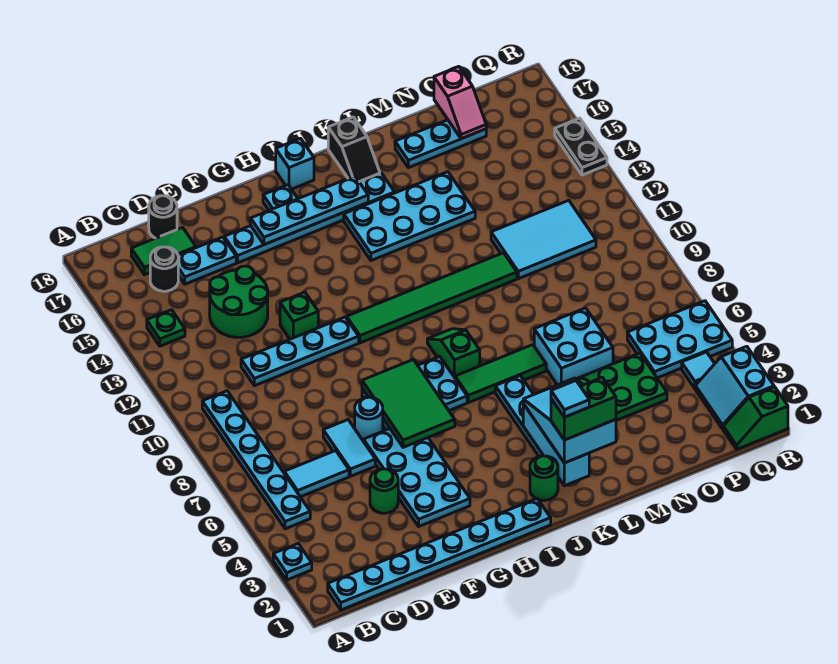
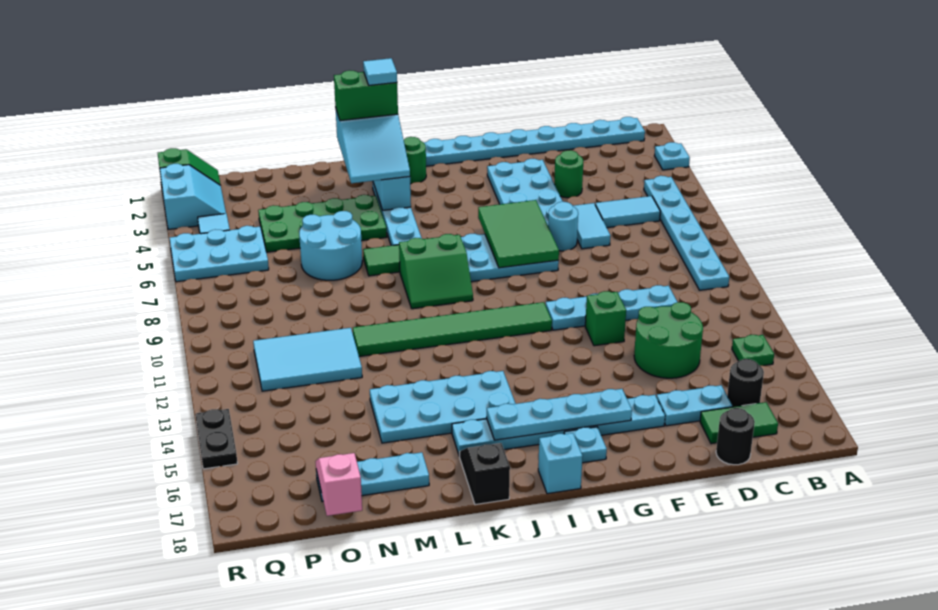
green 1x2 slope [427,329,480,378] -> green 2x2 slope [399,234,473,309]
cyan 2x2 brick [534,308,613,385] -> cyan 2x2 round brick [299,211,362,280]

